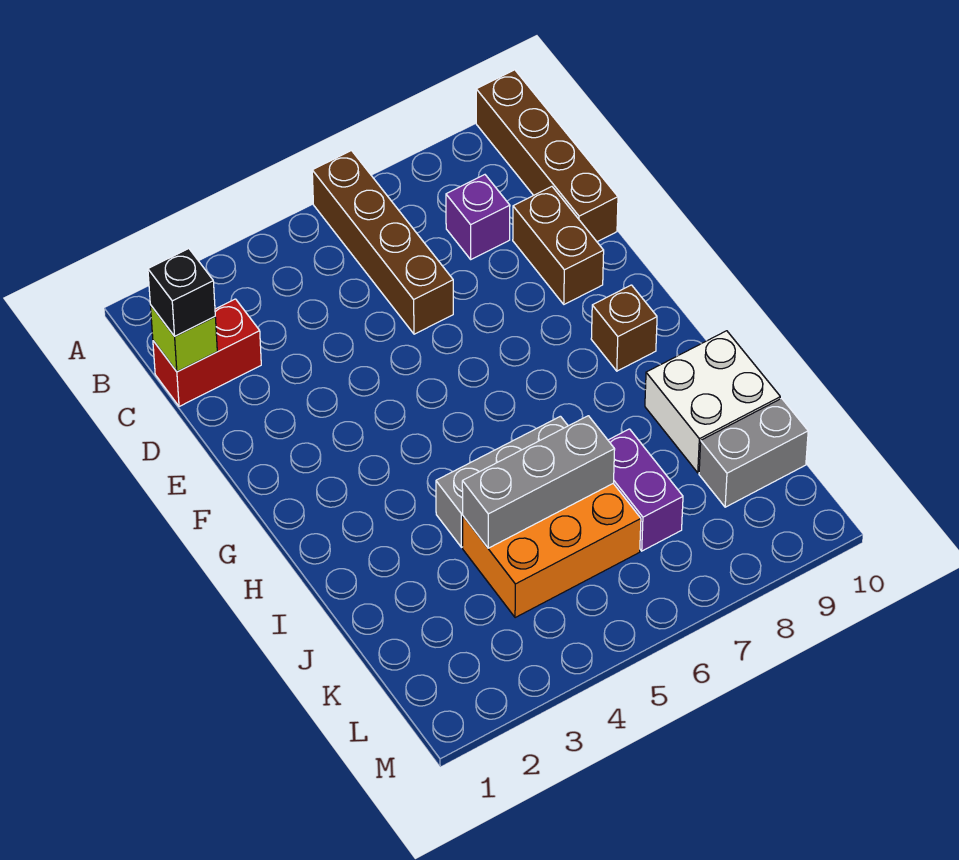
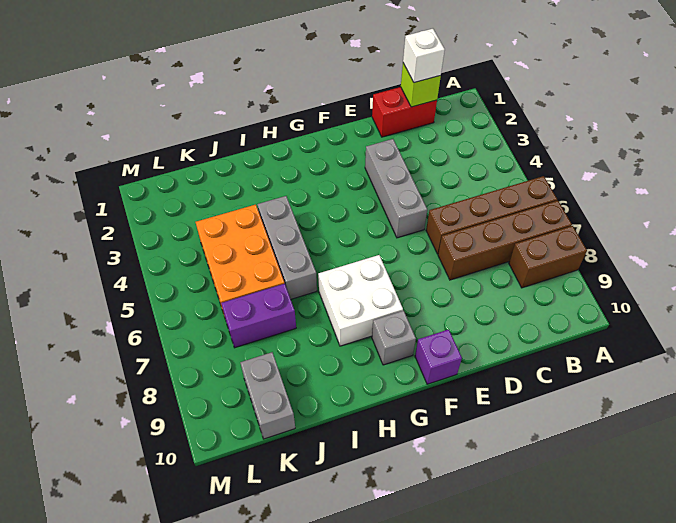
brown 1x4 brick [476,70,618,242] -> brown 1x4 brick moved to [438,201,572,280]
red 1x2 brick [153,299,261,407] -> red 1x2 brick turned to [372,87,437,137]
black 1x1 brick [148,249,215,336] -> white 1x1 brick [403,29,445,83]
purple 1x1 brick [446,175,510,259] -> purple 1x1 brick moved to [415,329,462,384]
brown 1x2 brick [513,187,604,304] -> brown 1x2 brick moved to [509,226,587,288]
brown 1x1 brick [591,285,657,371] -> grey 1x1 brick [372,310,416,365]
white 2x2 brick [645,331,780,473] -> white 2x2 brick moved to [318,255,403,346]
grey 1x3 brick [462,416,615,548] -> grey 1x3 brick moved to [365,139,427,238]

